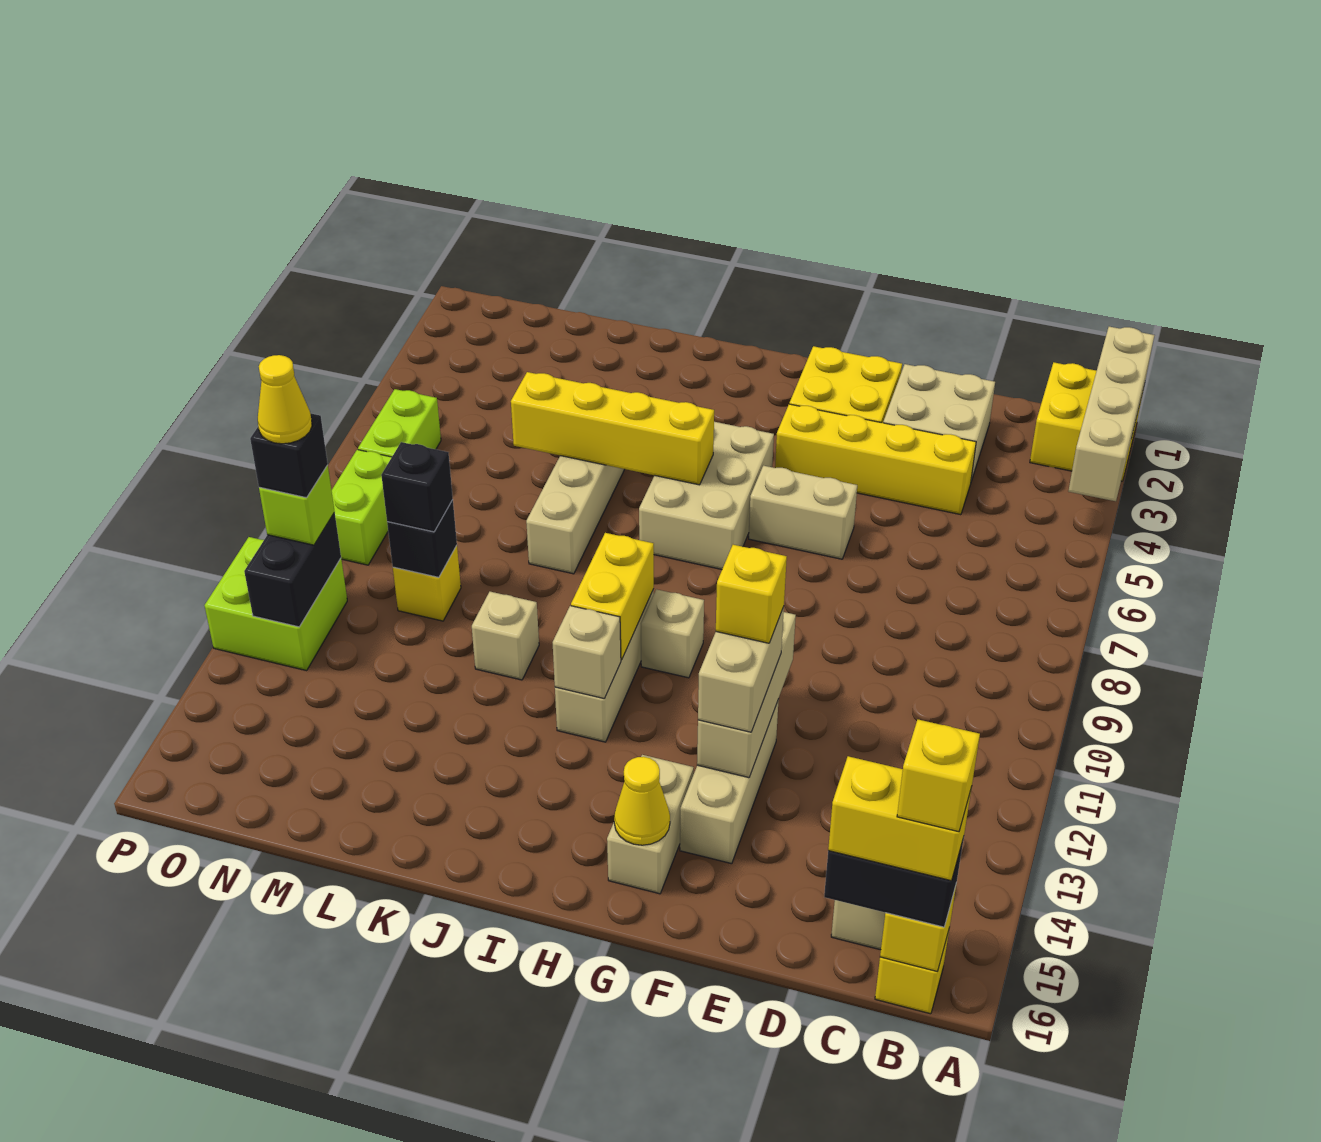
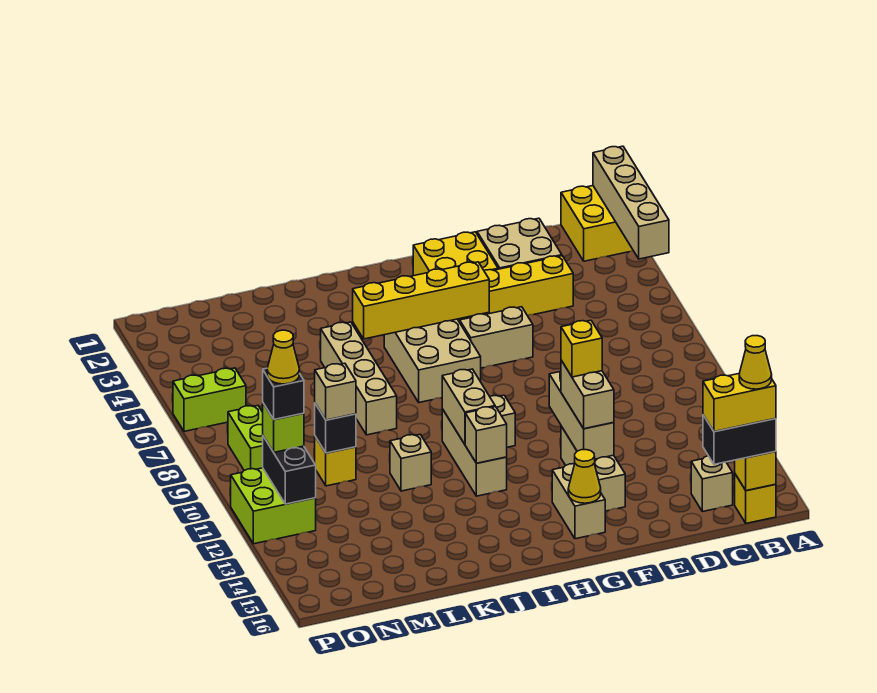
yellow 1x1 brick [897,720,980,832] -> yellow 1x1 cone [739,336,772,389]
yellow 1x4 brick [511,372,714,485] -> yellow 1x4 brick moved to [353,262,489,339]
yellow 1x2 brick [571,533,654,660] -> tan 1x2 brick [442,369,495,444]
black 1x1 brick [381,442,453,532] -> tan 1x1 brick [315,363,356,420]
lime 1x2 brick [358,389,441,457] -> lime 1x2 brick turned to [173,368,246,431]

